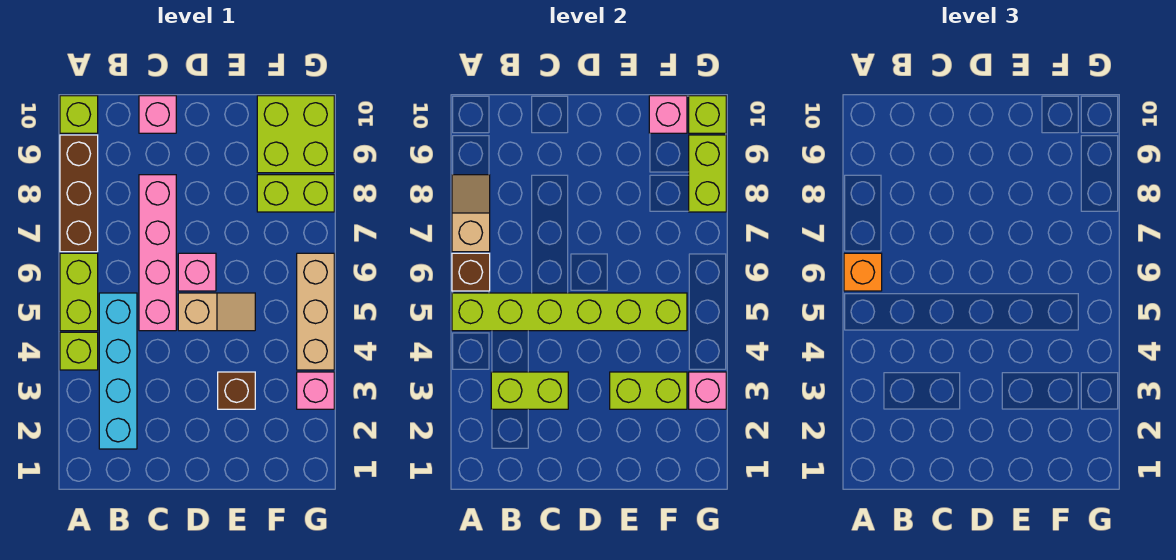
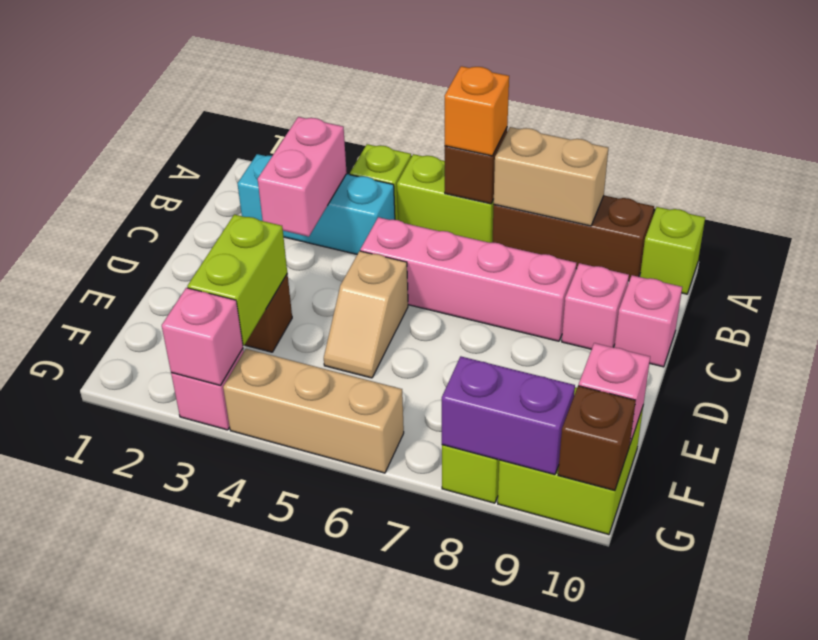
lime 1x6 brick [452,293,687,331] -> none
tan 1x2 slope [452,175,490,252] -> tan 1x2 brick [494,127,608,226]
cyan 1x4 brick [99,293,137,449] -> cyan 1x3 brick [237,154,395,254]
lime 1x2 brick [491,372,568,409] -> pink 1x2 brick [258,117,347,237]
pink 1x1 brick [178,253,216,291] -> pink 1x1 brick moved to [562,263,629,349]
lime 1x2 brick [689,135,726,212] -> purple 1x2 brick [442,356,575,475]
lime 1x1 brick [689,96,726,133] -> brown 1x1 brick [558,386,636,491]

